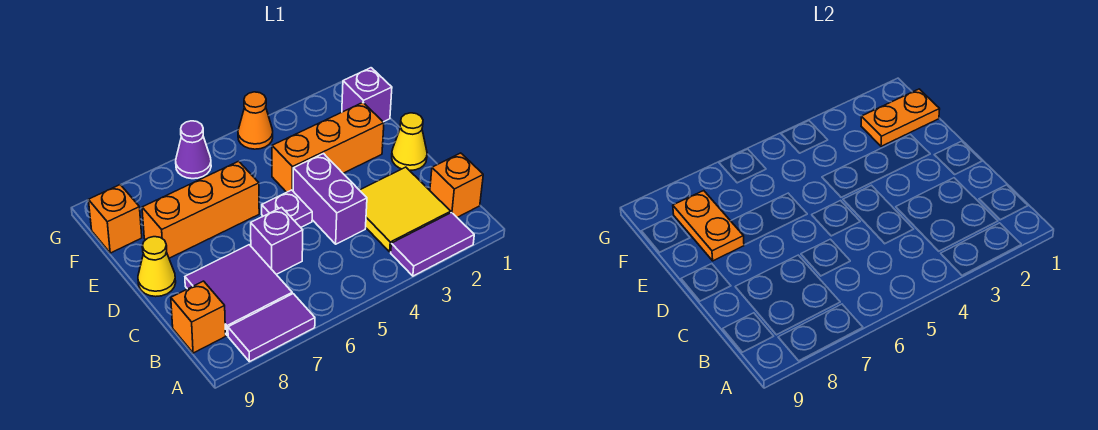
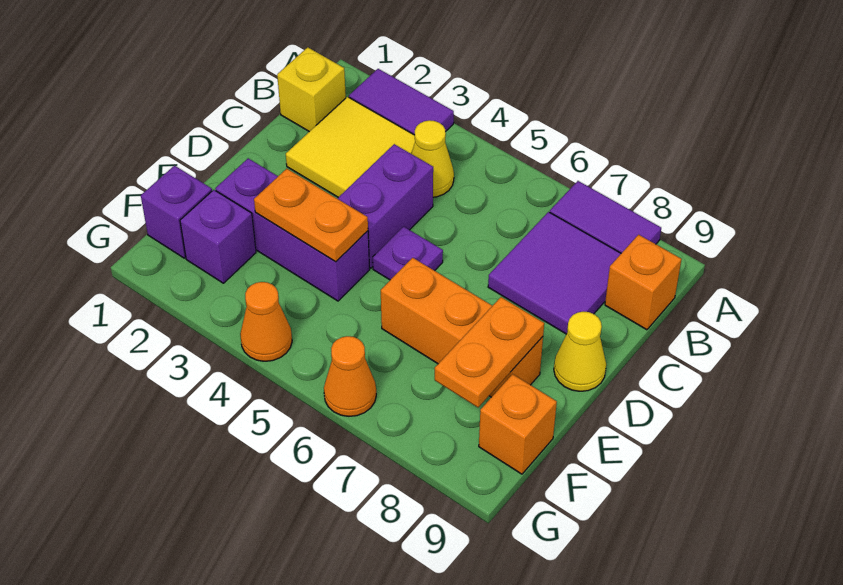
orange 1x1 brick [430,153,483,217] -> yellow 1x1 brick [277,47,346,132]
purple 1x1 brick [251,207,303,274] -> purple 1x1 brick moved to [180,190,256,283]
yellow 1x1 cone [392,113,427,171] -> yellow 1x1 cone moved to [411,120,454,197]
orange 1x3 brick [272,103,384,192] -> purple 1x3 brick [215,158,370,301]
orange 1x2 plate [861,89,940,146] -> orange 1x2 plate moved to [254,169,368,262]
purple 1x1 cone [176,121,211,179] -> orange 1x1 cone [324,336,376,416]

